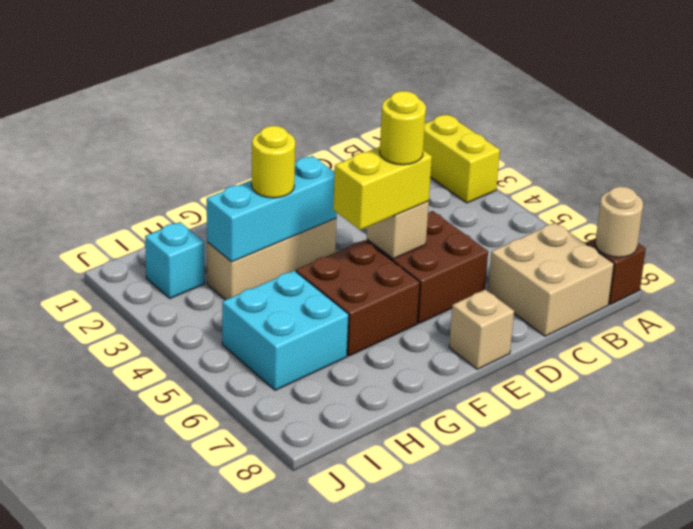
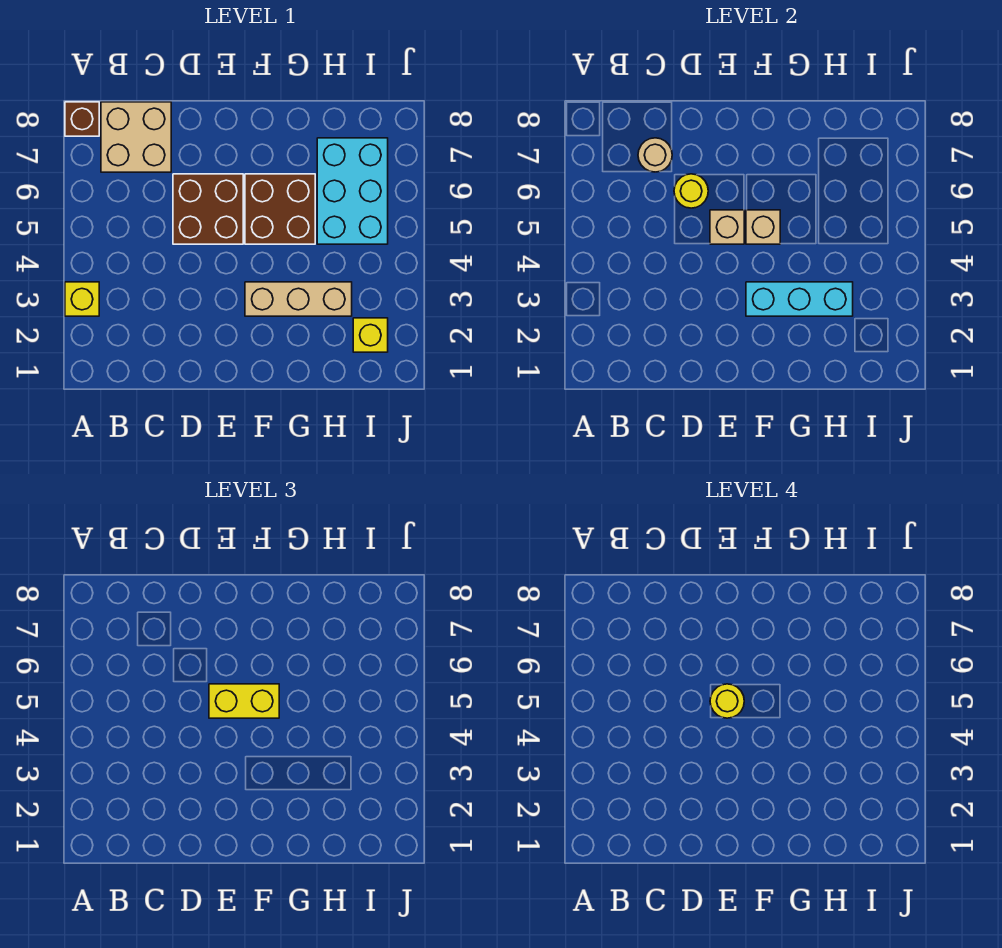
yellow 1x2 brick [423,114,500,203] -> yellow 1x1 brick [65,282,99,316]
tan 1x1 round brick [595,187,643,257] -> tan 1x1 round brick moved to [638,138,672,172]
tan 1x1 brick [449,290,514,369] -> tan 1x1 brick moved to [746,210,780,244]
yellow 1x1 round brick [252,126,295,198] -> yellow 1x1 round brick moved to [674,174,708,208]
cyan 2x2 brick [222,271,349,390] -> cyan 2x3 brick [317,138,388,244]
cyan 1x1 brick [145,222,204,298] -> yellow 1x1 brick [353,318,388,352]

